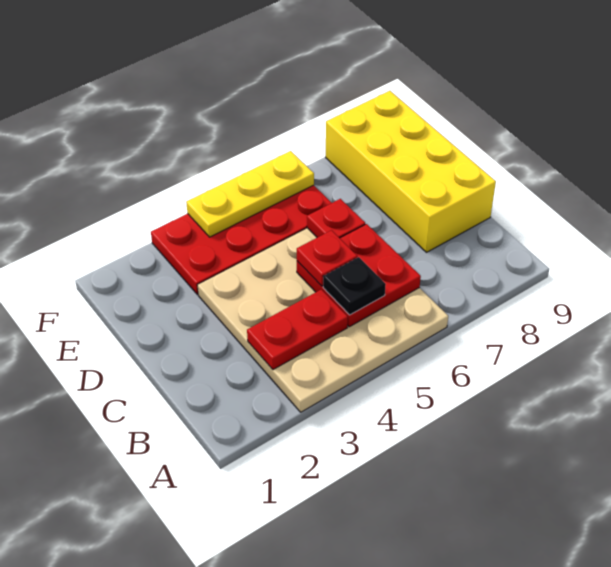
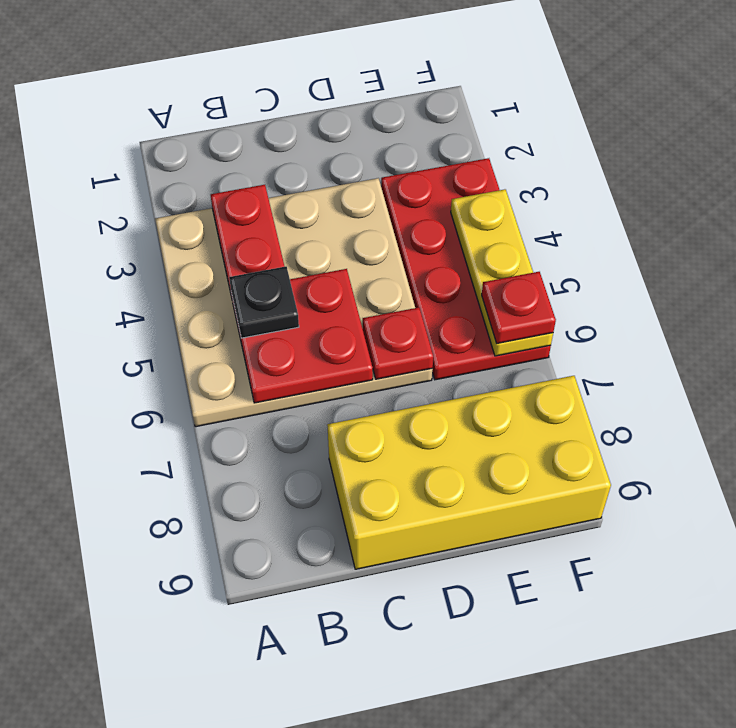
red 1x1 plate [297,230,357,286] -> red 1x1 plate moved to [482,272,556,343]

